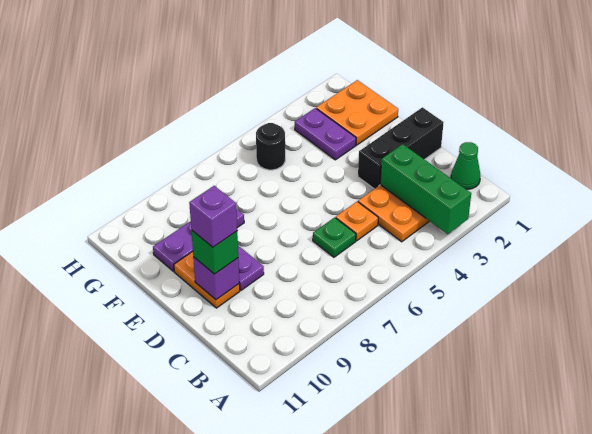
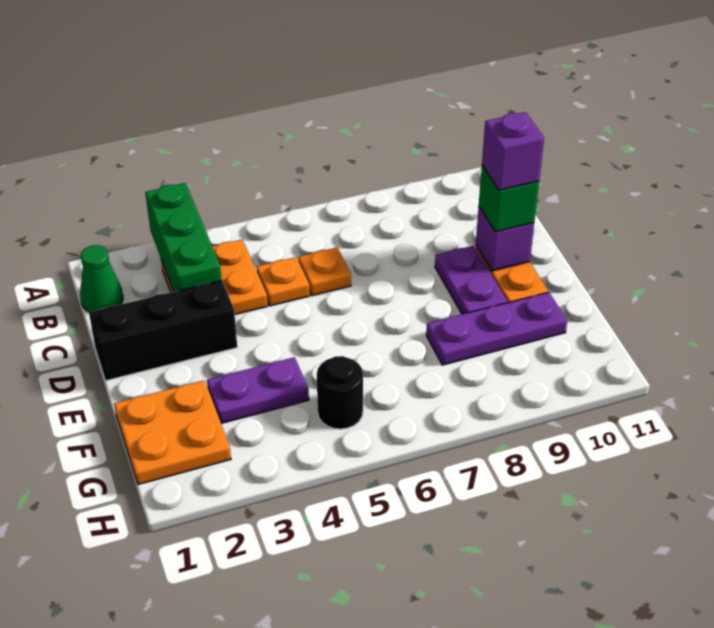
green 1x1 plate [313,217,356,257] -> orange 1x1 plate [298,247,351,296]
purple 1x2 plate [295,108,356,160] -> purple 1x2 plate turned to [207,357,309,424]

